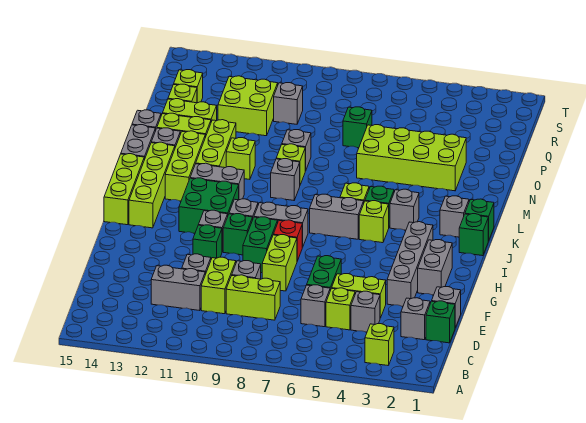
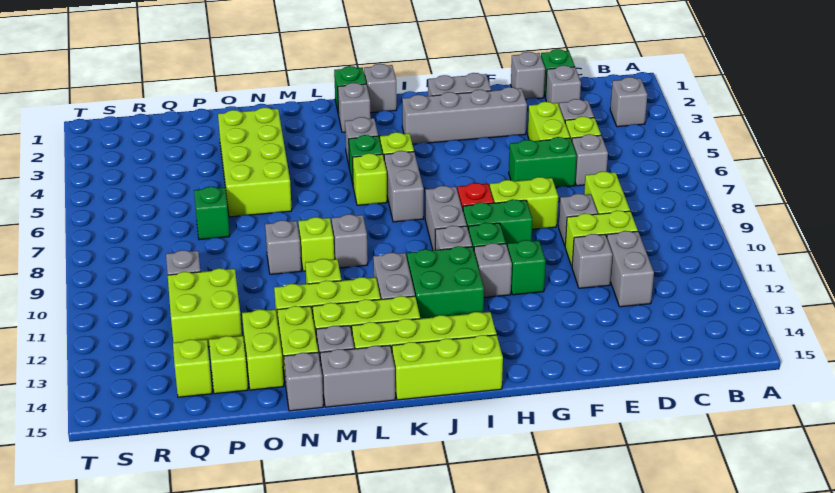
lime 1x1 brick [365,324,394,366] -> grey 1x1 brick [610,77,647,127]
green 1x1 brick [459,214,488,256] -> grey 1x1 brick [364,64,397,113]

